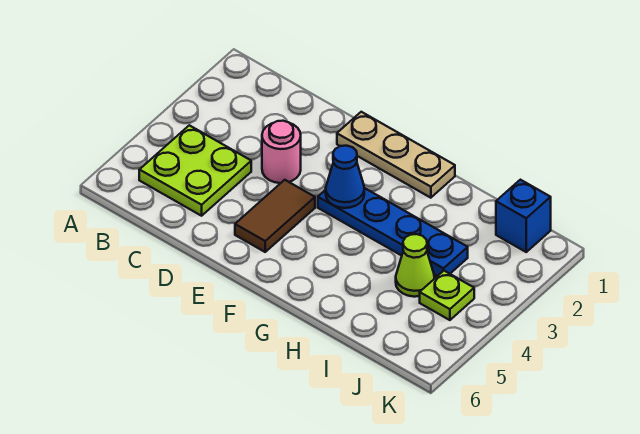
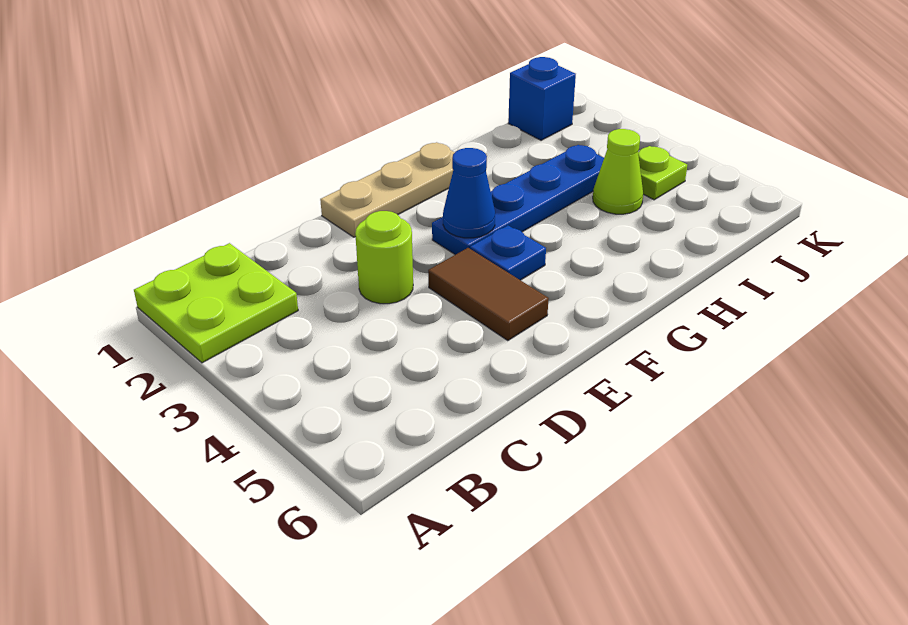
lime 2x2 plate [139,125,251,216] -> lime 2x2 plate moved to [134,243,298,363]
pink 1x1 round brick [262,121,301,183] -> lime 1x1 round brick [355,211,413,304]
none -> blue 1x1 plate [470,225,546,280]

